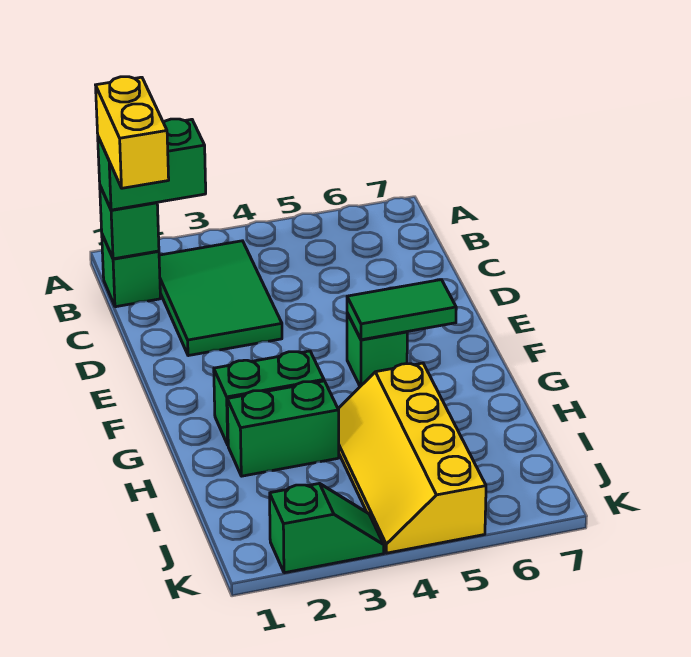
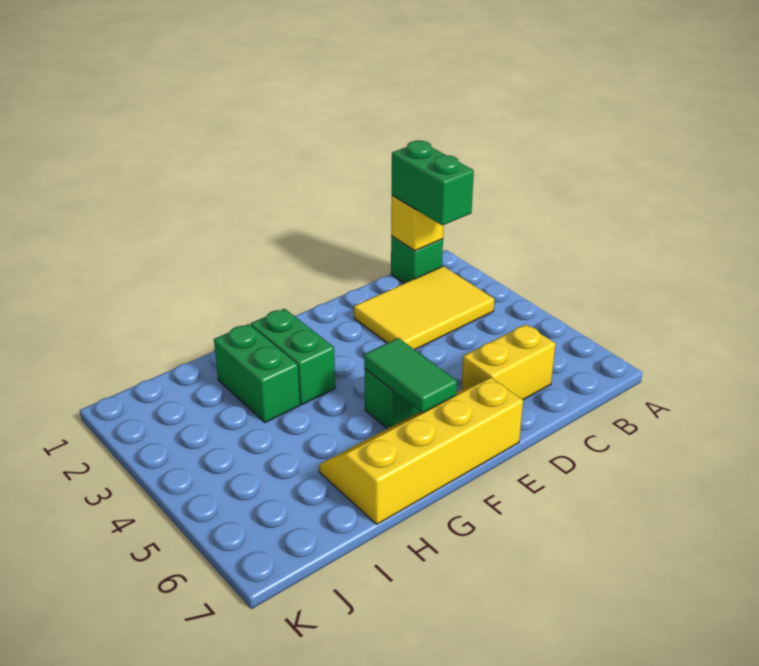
green 1x1 brick [100,186,159,259] -> yellow 1x1 brick [391,195,444,251]
yellow 1x2 brick [96,77,169,188] -> yellow 1x2 brick moved to [461,324,556,400]
green 2x3 tile [159,241,282,356] -> yellow 2x3 tile [354,266,494,350]
yellow 2x4 slope [338,363,486,553] -> yellow 2x4 slope moved to [319,378,523,524]
green 1x2 slope [270,484,384,573] -> none

